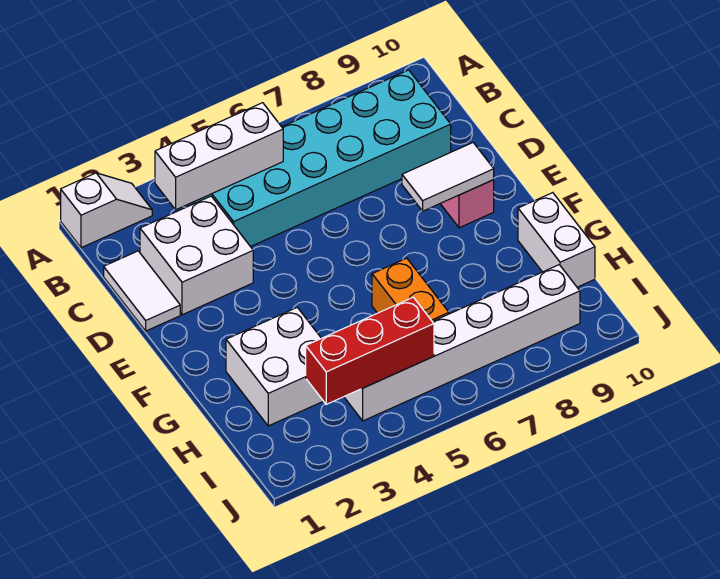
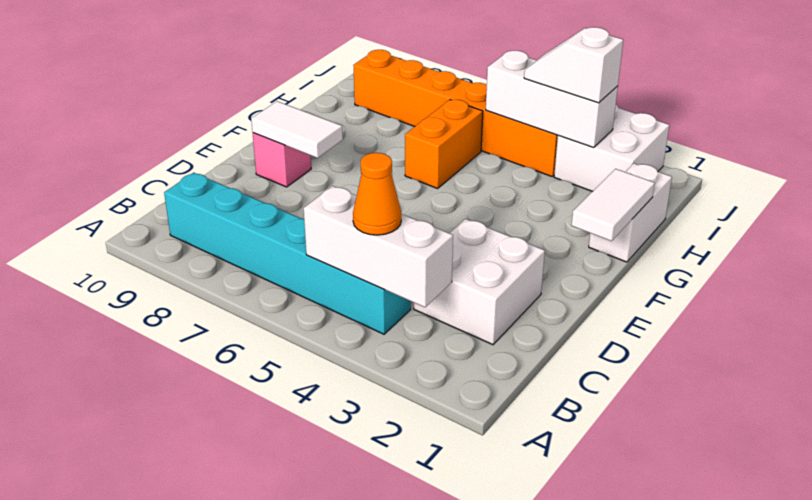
white 1x2 slope [61,173,152,248] -> white 1x2 slope moved to [524,27,623,103]
cyan 2x6 brick [193,70,451,247] -> cyan 1x6 brick [164,173,411,334]
none -> orange 1x1 cone [353,153,401,235]
white 1x2 tile [104,251,180,331] -> white 1x2 tile moved to [571,169,655,241]
white 2x2 brick [226,308,323,426] -> white 2x2 brick moved to [554,105,669,191]
white 1x2 brick [518,193,595,287] -> white 1x2 brick moved to [589,163,672,262]
red 1x3 brick [306,297,434,404] -> white 1x3 brick [486,51,618,148]
white 1x6 brick [344,265,580,421] -> orange 1x6 brick [353,50,558,176]

